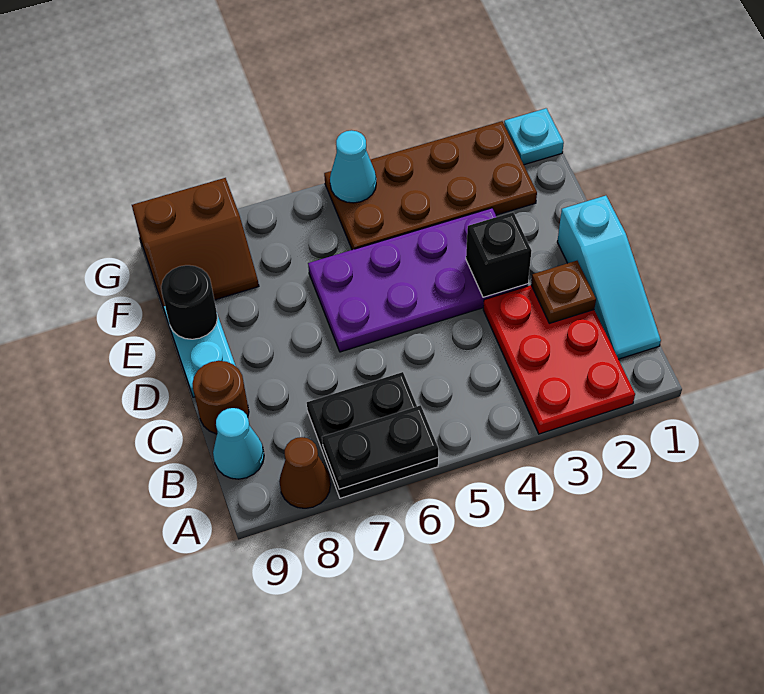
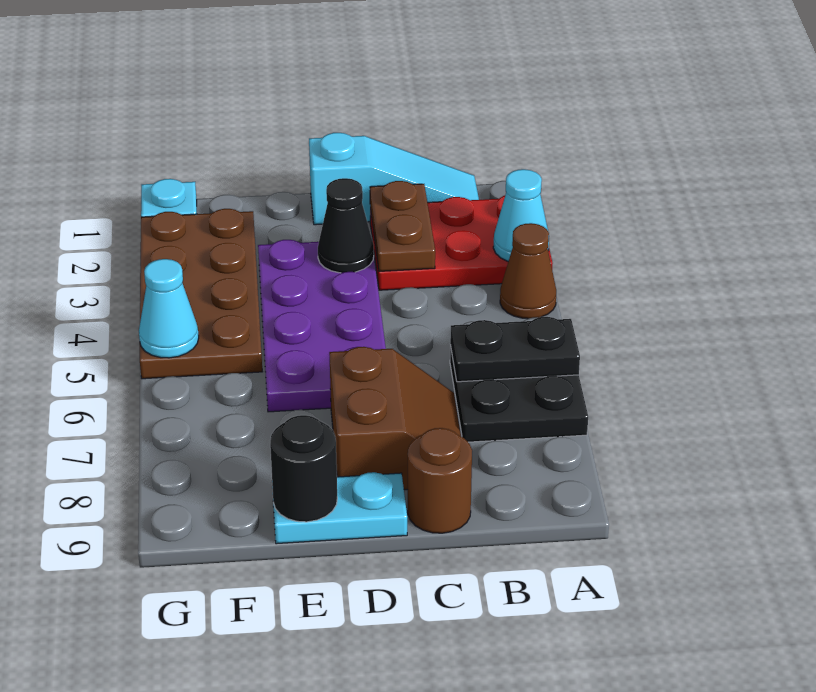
black 1x2 plate [322,405,438,489] -> black 1x2 plate turned to [450,317,580,382]
brown 1x1 cone [279,437,331,508] -> brown 1x1 cone moved to [500,223,556,319]
cyan 1x1 cone [213,408,264,479] -> cyan 1x1 cone moved to [493,169,549,262]
brown 1x1 plate [531,261,596,323] -> brown 1x2 plate [370,181,435,271]
black 1x1 brick [466,212,531,297] -> black 1x1 cone [318,178,374,273]
brown 2x2 slope [132,178,259,309] -> brown 2x2 slope moved to [329,347,461,490]

